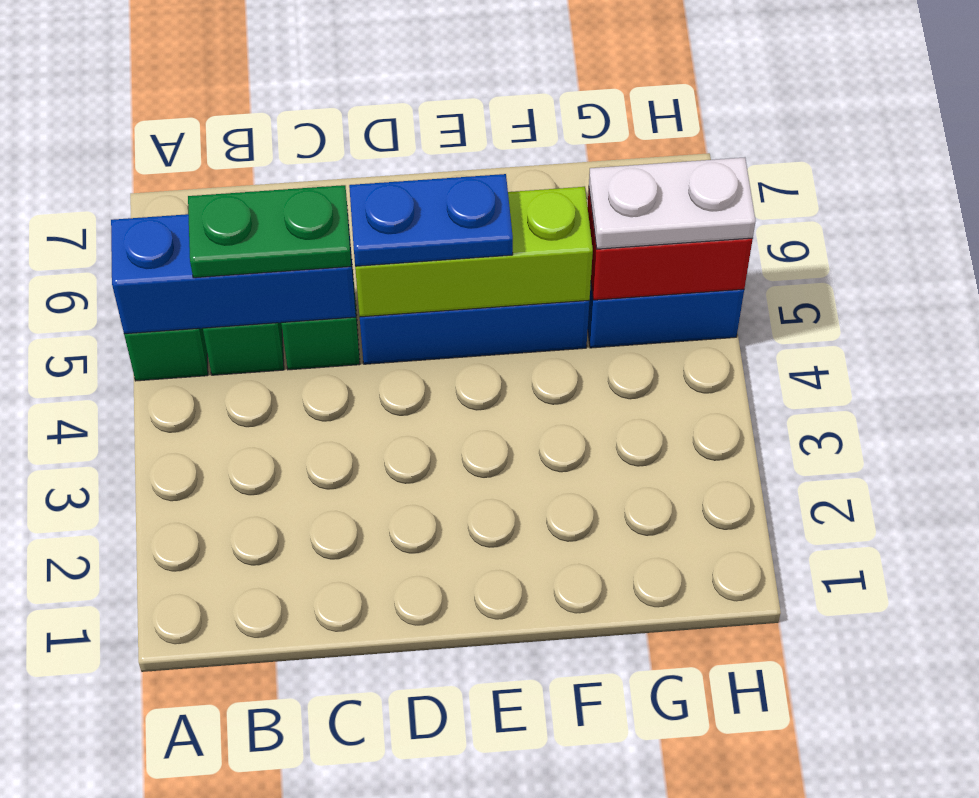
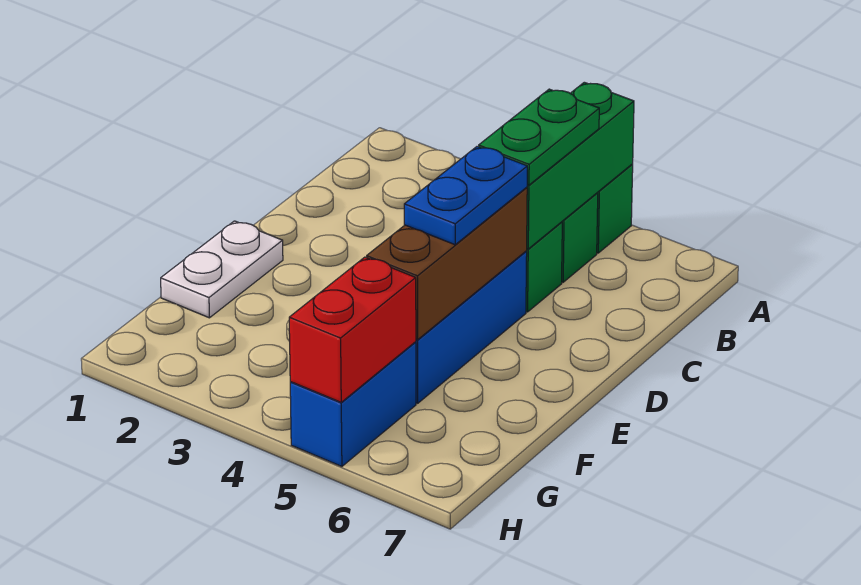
blue 1x3 brick [111,209,356,334] -> green 1x3 brick [527,82,634,249]
lime 1x3 brick [355,187,593,317] -> brown 1x3 brick [367,187,527,340]
white 1x2 plate [589,157,756,249] -> white 1x2 plate moved to [161,221,283,318]

